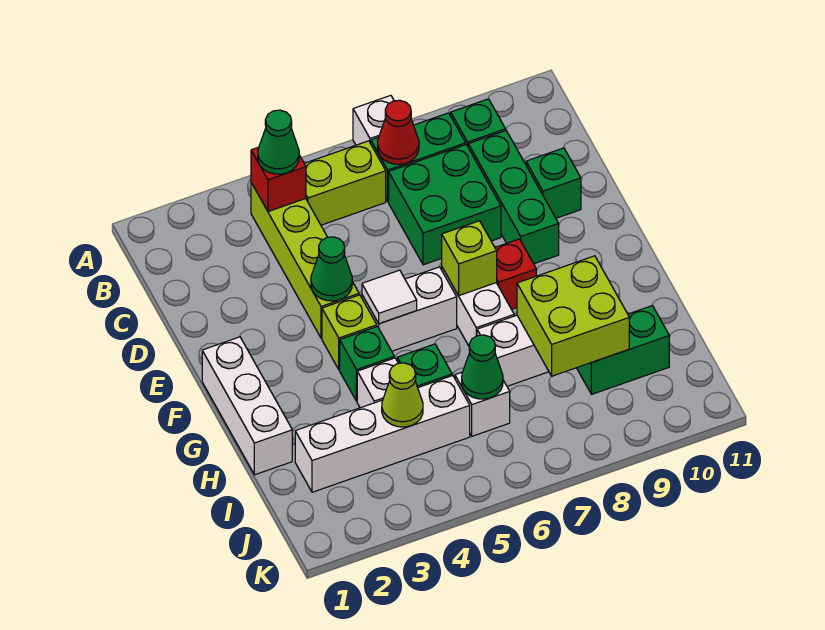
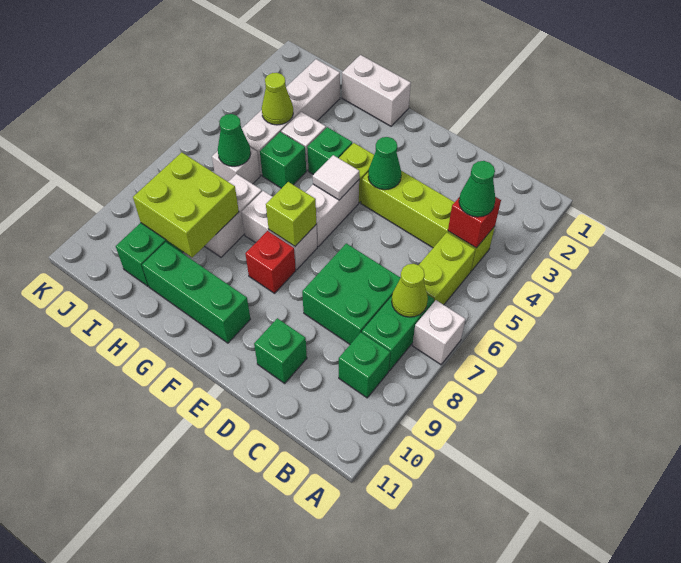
red 1x1 cone [378,100,419,164] -> lime 1x1 cone [392,264,428,317]
green 1x3 brick [468,131,559,264] -> green 1x3 brick moved to [142,242,250,343]
white 1x3 brick [202,337,292,475] -> white 1x2 brick [342,55,411,126]

